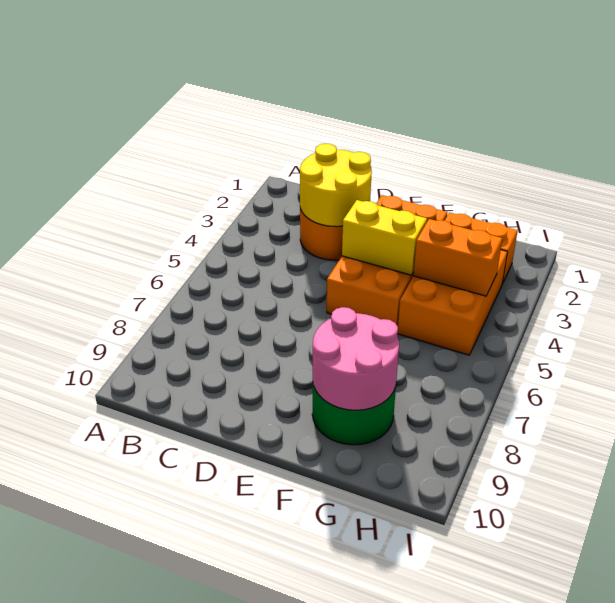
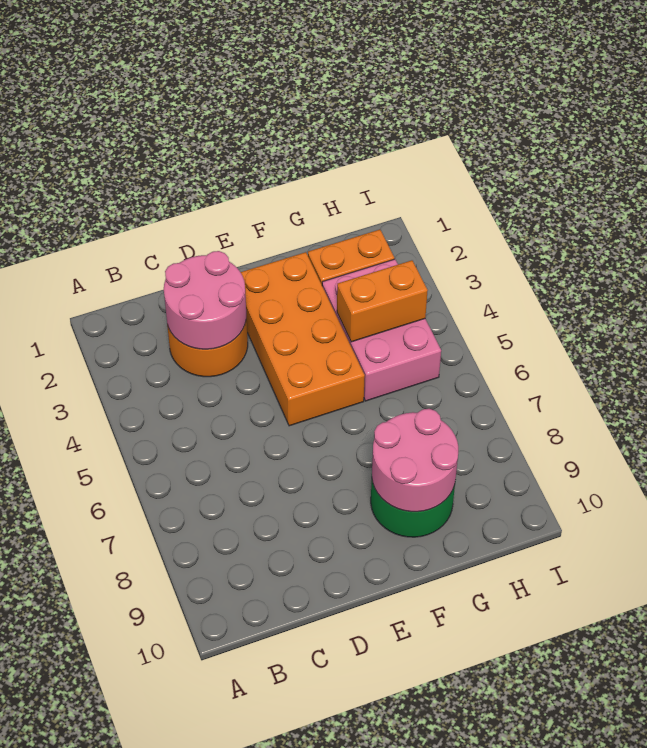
yellow 2x2 round brick [300,144,372,227] -> pink 2x2 round brick [164,251,246,349]
yellow 1x2 brick [342,200,427,275] -> none
orange 2x3 brick [398,250,507,355] -> pink 2x3 brick [322,259,441,401]

